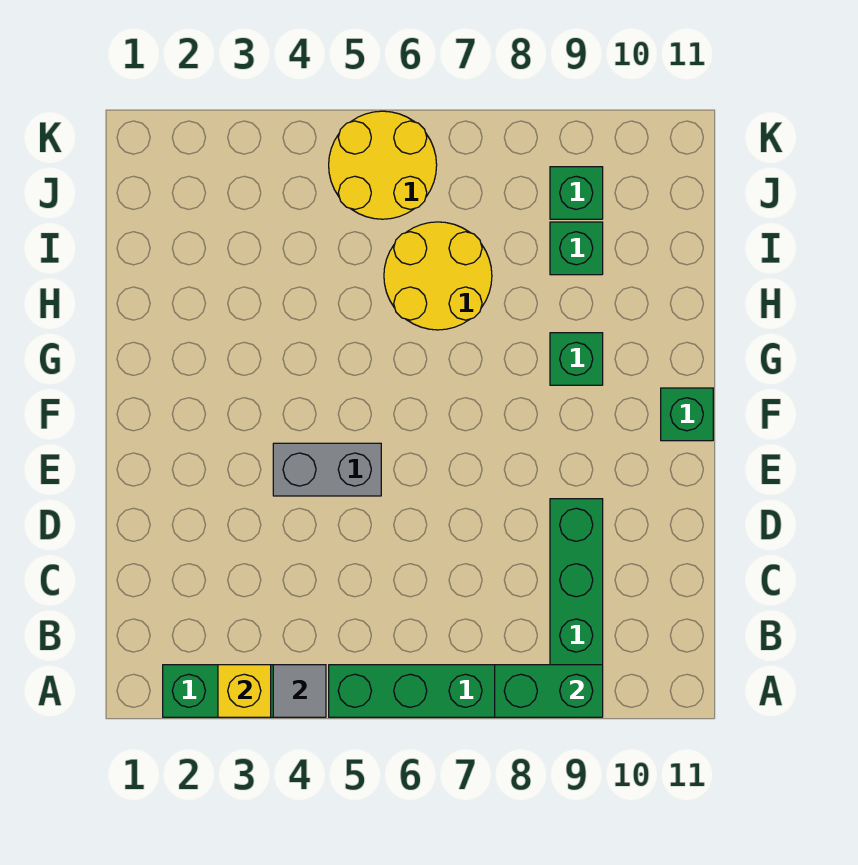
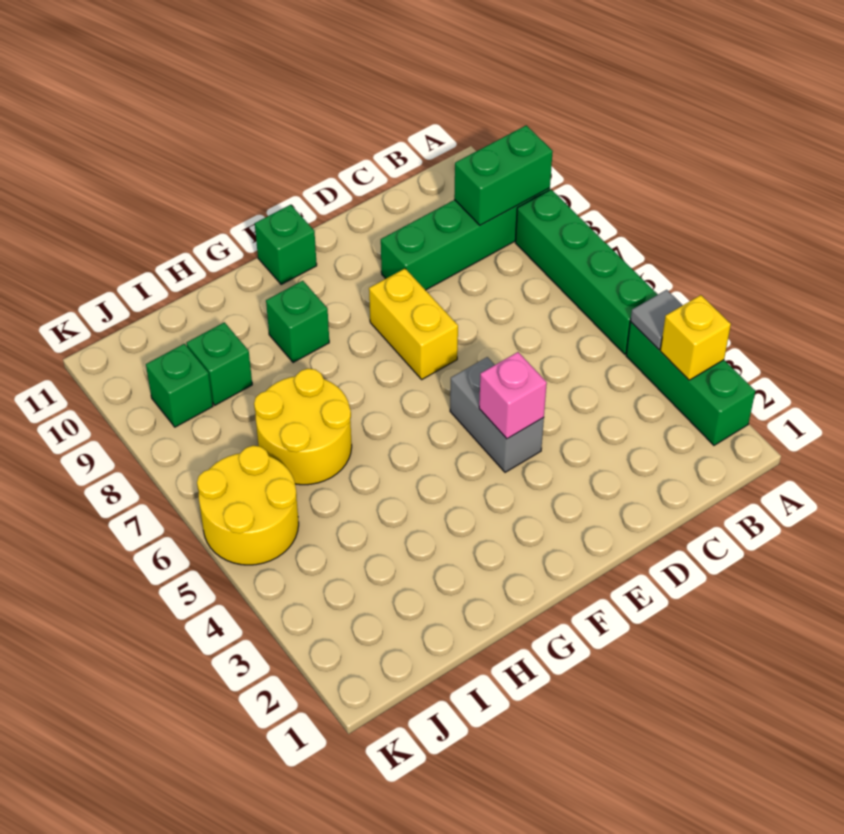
green 1x2 brick [495,665,603,717] -> green 1x2 brick turned to [454,125,553,225]
none -> pink 1x1 brick [479,352,547,439]
none -> yellow 1x2 brick [369,269,458,379]

